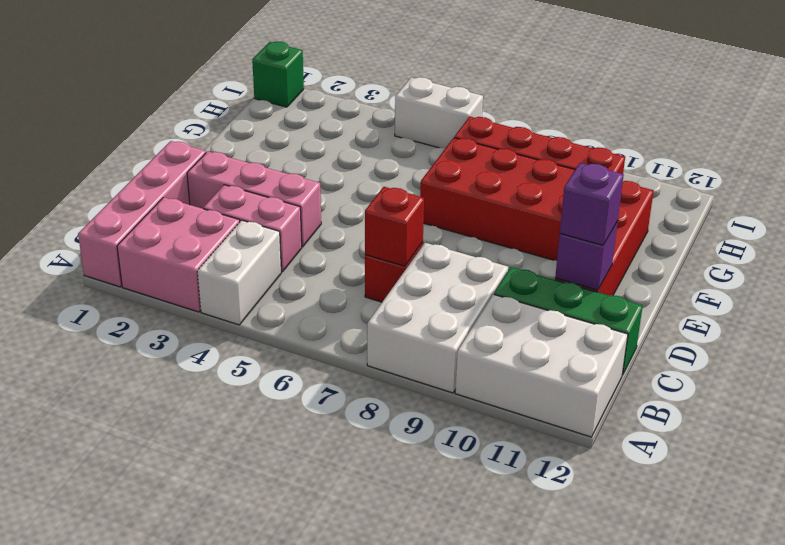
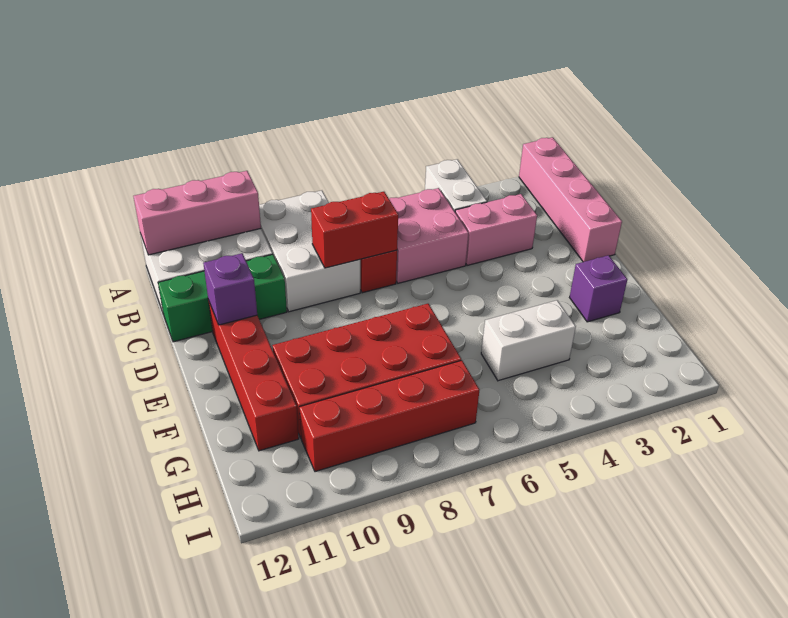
pink 2x2 brick [117,197,240,312] -> pink 2x2 brick moved to [389,188,468,283]
red 1x1 brick [365,187,424,266] -> red 1x2 brick [311,192,398,268]
pink 1x3 brick [187,151,321,247] -> pink 1x3 brick moved to [133,171,261,255]
purple 1x1 brick [560,163,624,245] -> purple 1x1 brick moved to [570,255,627,322]
green 1x1 brick [252,41,304,107] -> none
white 1x2 brick [395,77,483,148] -> white 1x2 brick moved to [481,300,576,381]

